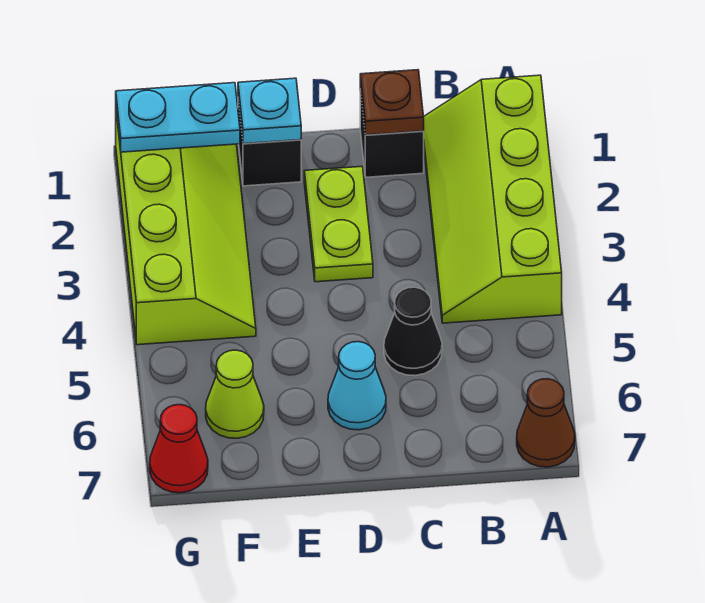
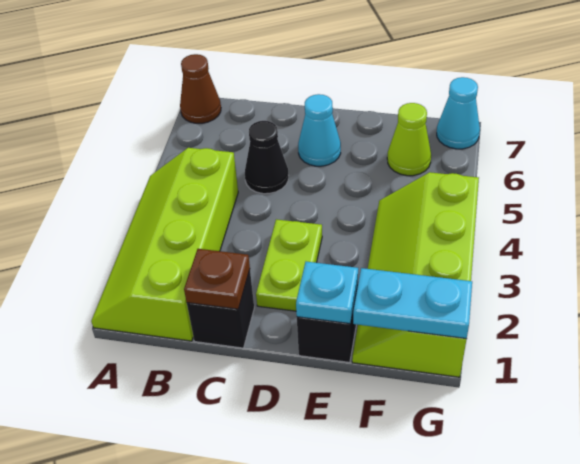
lime 2x4 slope [424,75,562,323] -> lime 2x4 slope turned to [91,148,238,341]
red 1x1 cone [150,405,208,493] -> cyan 1x1 cone [437,77,480,149]

